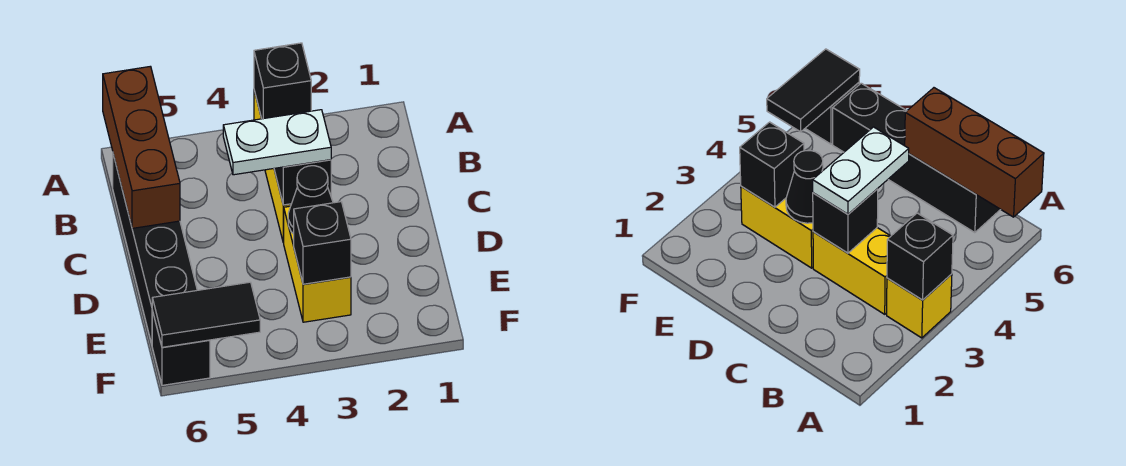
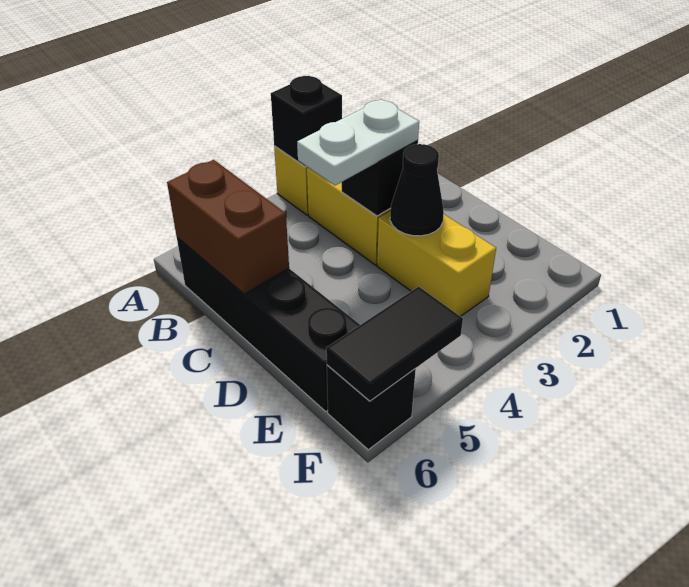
brown 1x3 brick [103,66,180,228] -> brown 1x2 brick [167,160,289,294]
black 1x1 brick [294,202,351,284] -> none

